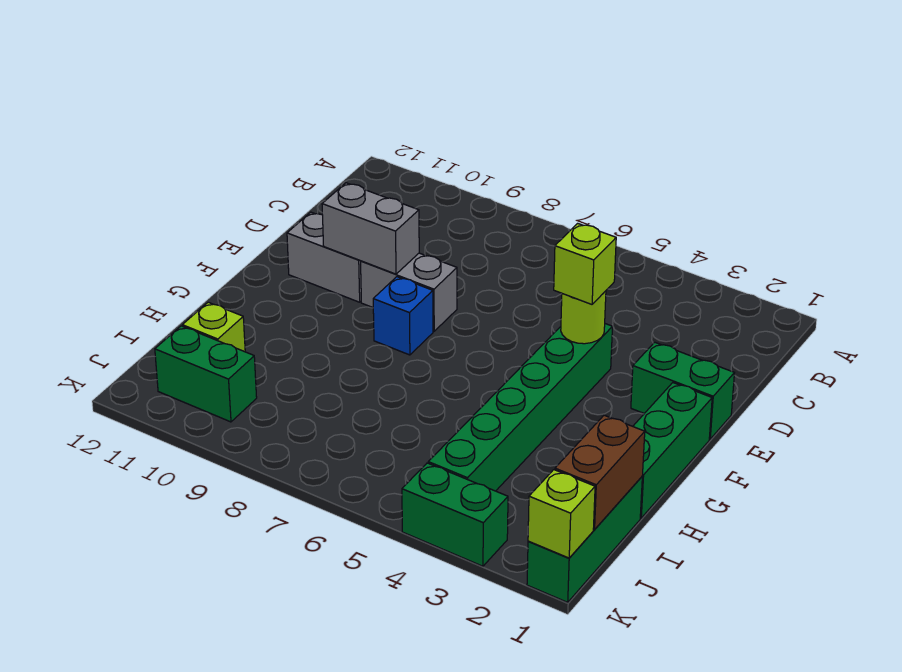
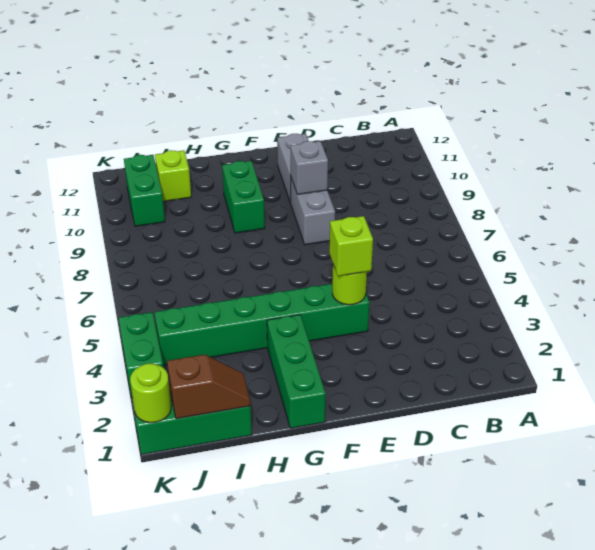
green 1x2 brick [631,342,734,439] -> green 1x2 brick moved to [222,161,265,233]
grey 1x2 brick [322,183,419,274] -> grey 1x1 brick [291,141,328,194]
green 1x3 brick [633,383,712,518] -> green 1x3 brick turned to [267,315,326,428]
blue 1x1 brick [373,277,433,355] -> none
brown 1x2 brick [555,415,645,530] -> brown 1x2 slope [167,355,250,419]
lime 1x1 brick [528,470,595,558] -> lime 1x1 round brick [130,364,171,423]

